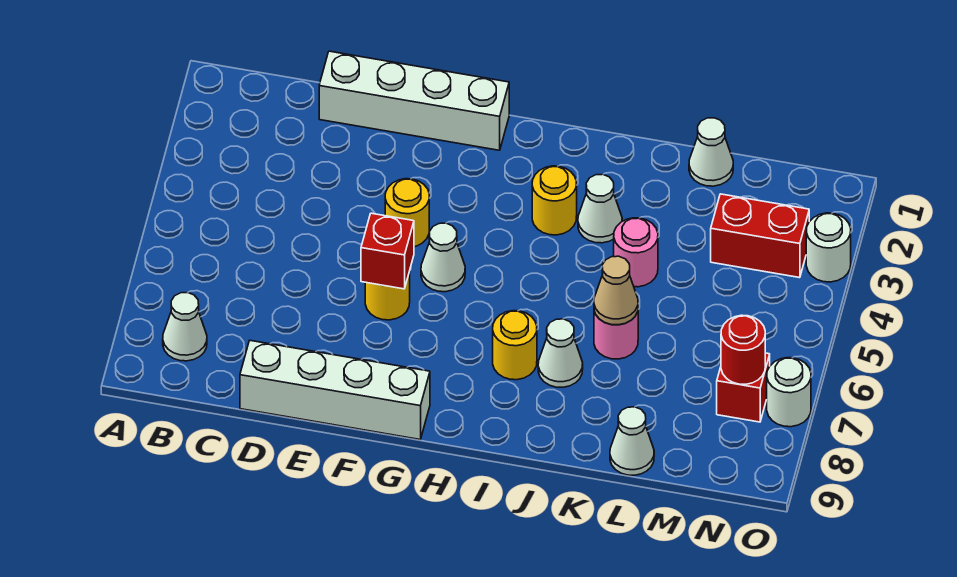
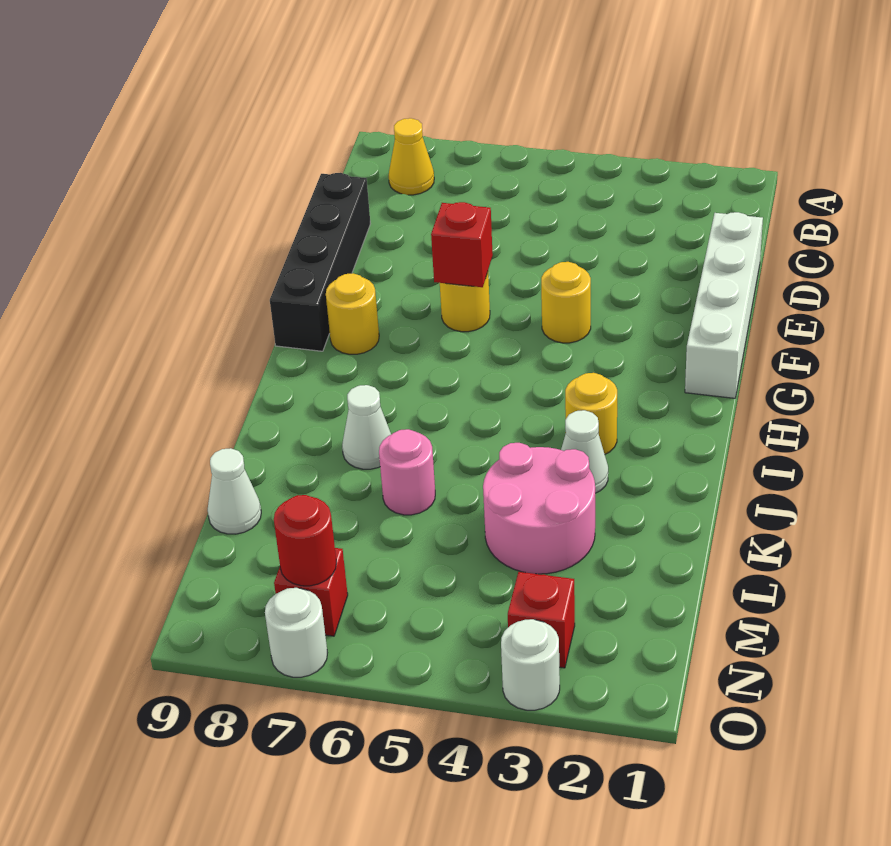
white 1x1 cone [163,293,207,361] -> yellow 1x1 cone [389,118,434,195]
white 1x4 brick [240,341,430,440] -> black 1x4 brick [270,173,370,351]
white 1x1 cone [421,223,465,292] -> none
yellow 1x1 round brick [493,311,537,380] -> yellow 1x1 round brick moved to [326,273,379,354]
pink 1x1 round brick [614,218,658,287] -> pink 2x2 round brick [483,443,595,574]
tan 1x1 cone [594,256,638,325] -> none
white 1x1 cone [689,118,733,186] -> none
red 1x2 brick [711,194,809,278] -> red 1x1 brick [508,572,575,668]

